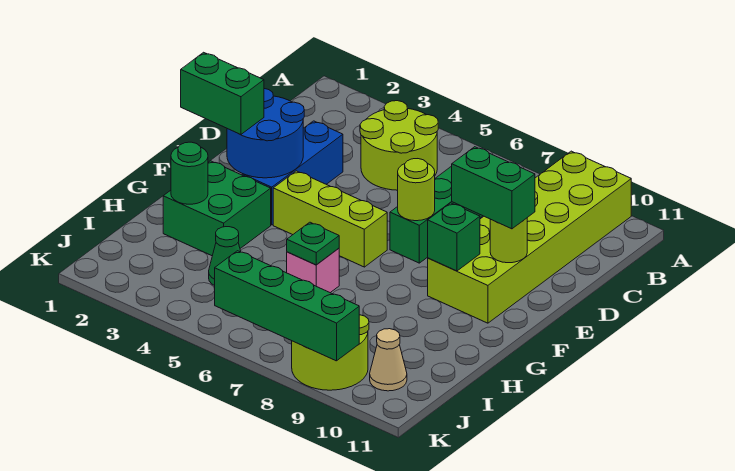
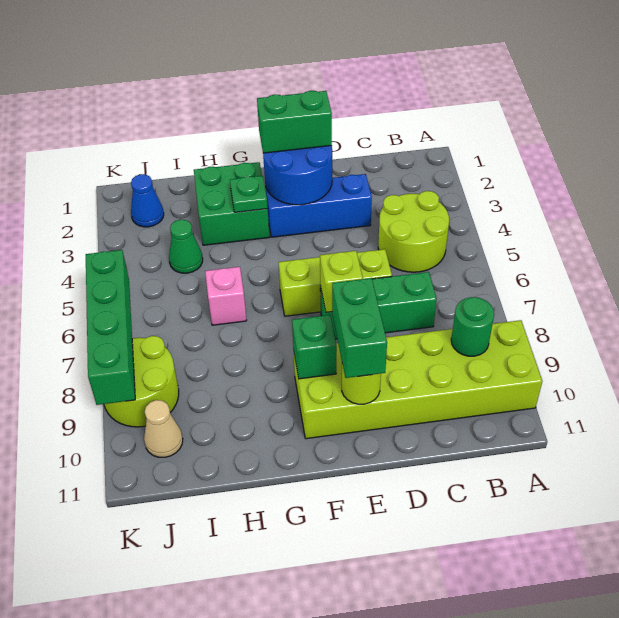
lime 1x1 round brick [398,159,435,221] -> lime 1x1 brick [320,251,363,312]
green 1x2 brick [181,52,264,135] -> green 1x2 brick turned to [257,91,332,153]
lime 1x3 brick [273,171,387,267] -> lime 1x3 brick turned to [279,249,392,316]
green 1x1 round brick [171,142,208,204] -> green 1x1 round brick moved to [451,297,494,356]
green 1x1 plate [287,222,339,265] -> green 1x1 plate moved to [230,176,268,212]
none -> blue 1x1 cone [131,174,164,227]

